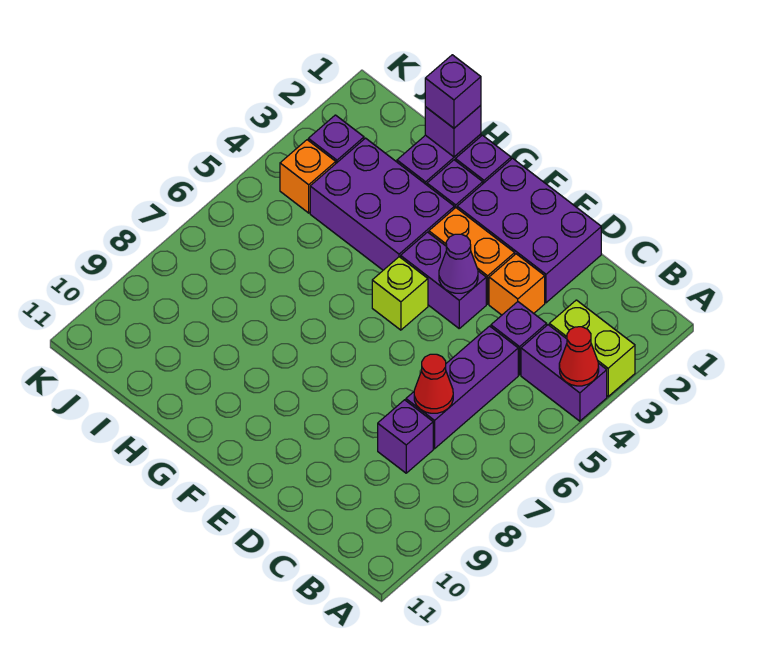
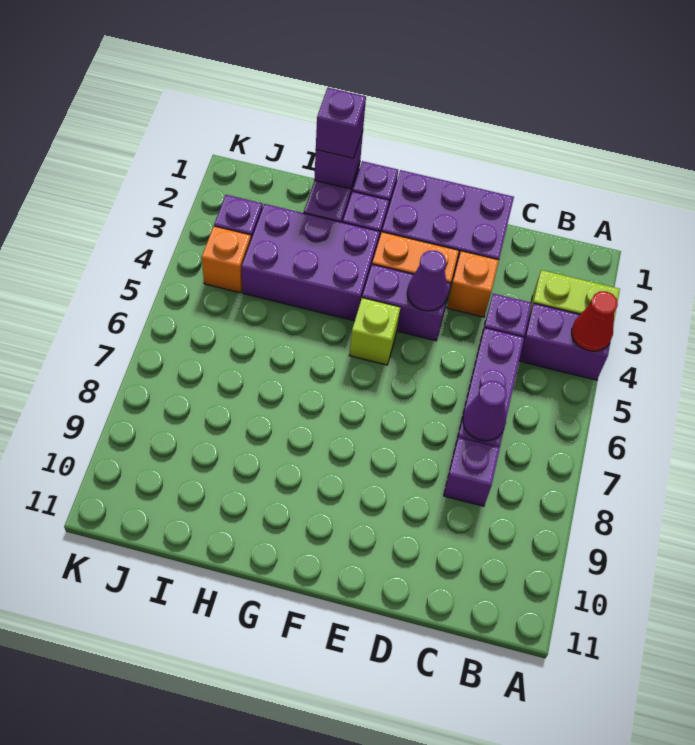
red 1x1 cone [414,354,453,413] -> purple 1x1 cone [463,381,507,441]

